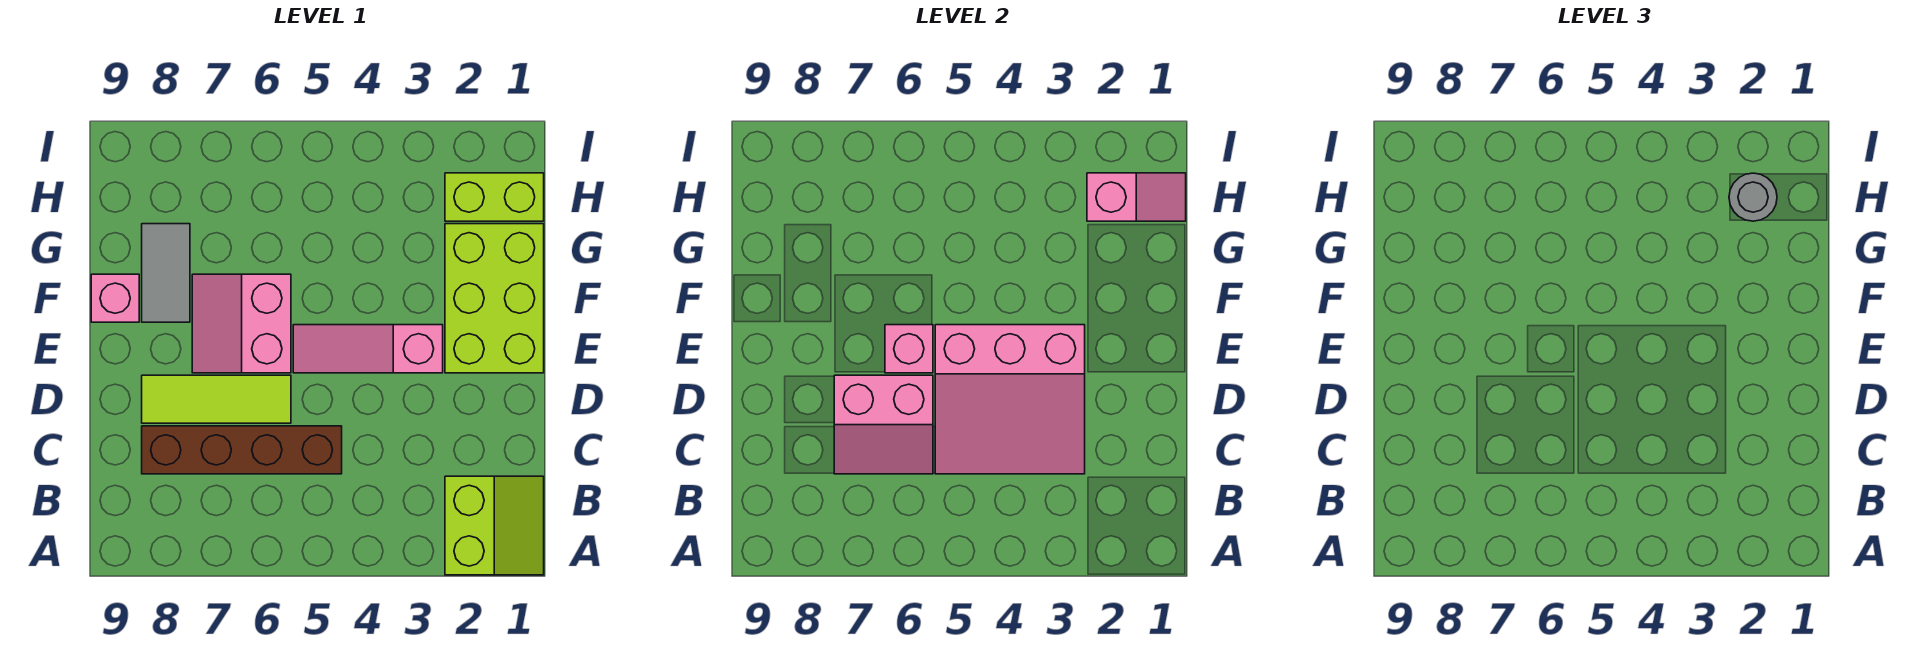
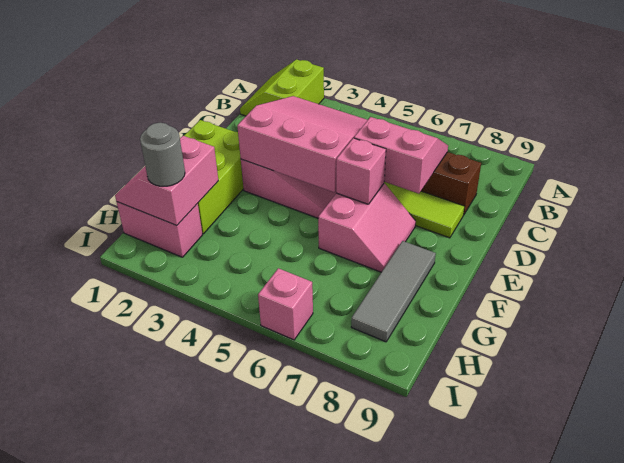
grey 1x2 tile [142,224,190,322] -> grey 1x3 tile [351,241,436,342]
pink 1x1 brick [91,274,139,322] -> pink 1x1 brick moved to [258,268,313,340]
lime 1x2 brick [445,173,544,221] -> pink 1x2 brick [117,202,202,257]
pink 1x2 slope [1087,173,1186,221] -> pink 2x2 slope [115,136,218,225]

